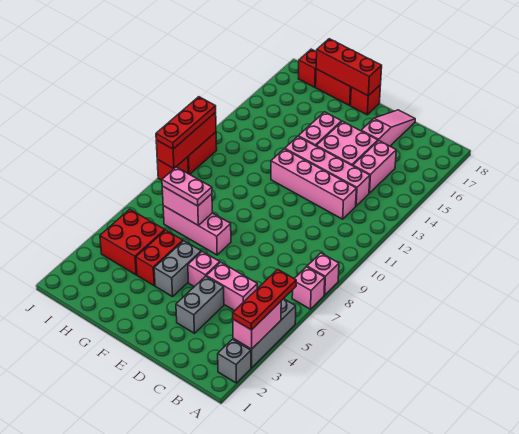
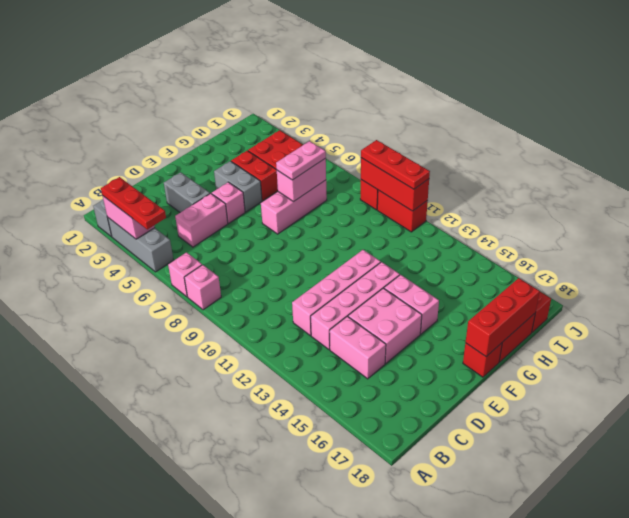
pink 1x3 slope [361,110,415,146] -> none

